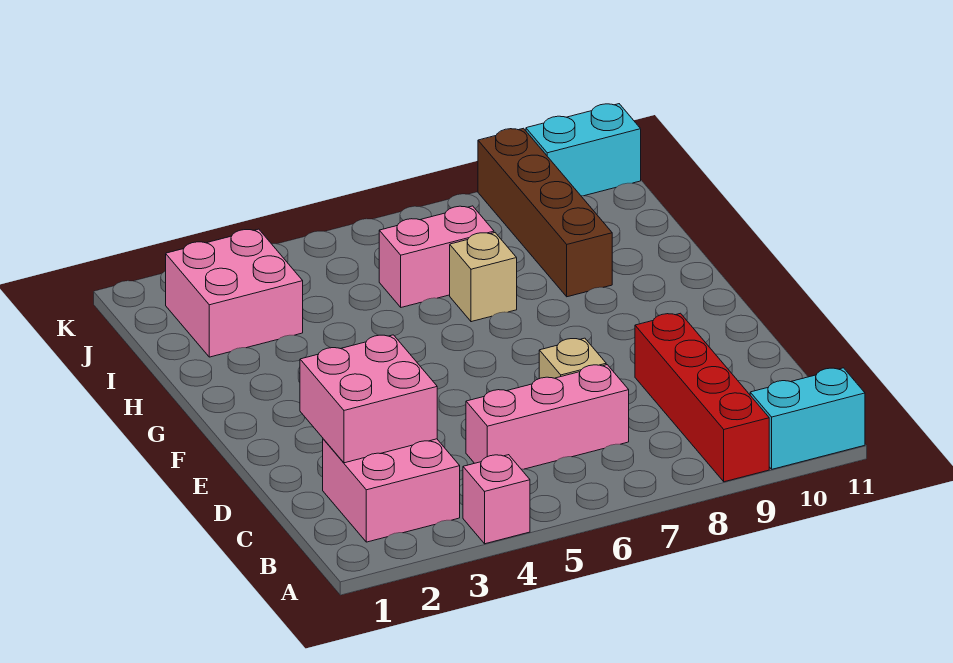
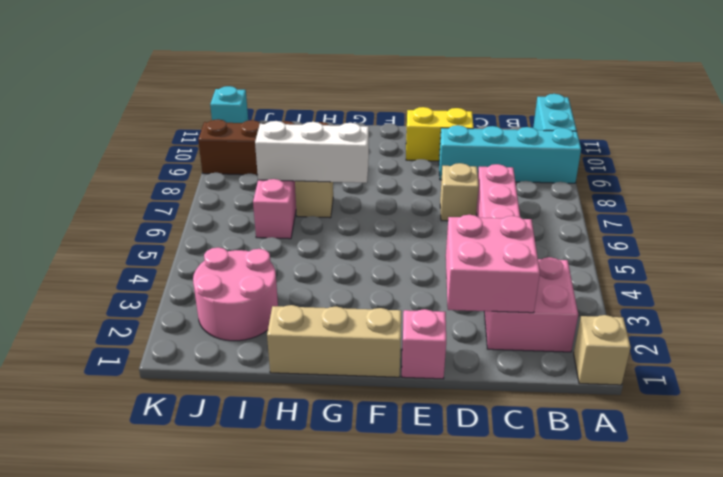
none -> tan 1x1 brick [574,315,631,385]
pink 1x1 brick [463,455,530,544] -> pink 1x1 brick moved to [402,309,446,379]
red 1x4 brick [635,313,769,482] -> cyan 1x4 brick [439,125,581,183]
none -> yellow 1x2 brick [406,107,474,161]
none -> tan 1x3 brick [267,305,401,377]
none -> white 1x3 brick [255,121,369,183]
pink 2x2 brick [166,229,303,357] -> pink 2x2 round brick [193,247,278,341]
cyan 1x2 brick [526,104,641,196] -> cyan 1x1 brick [210,86,248,123]

